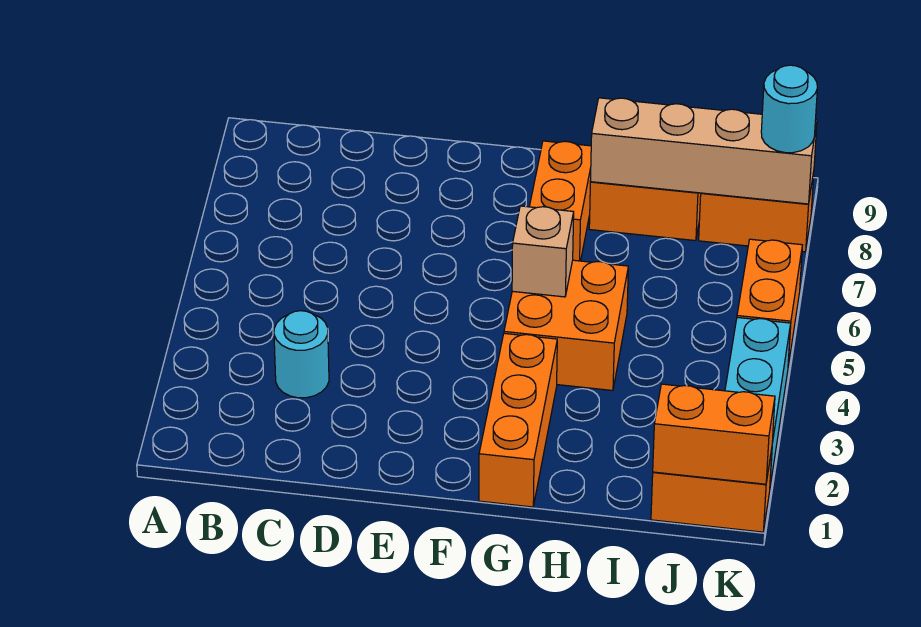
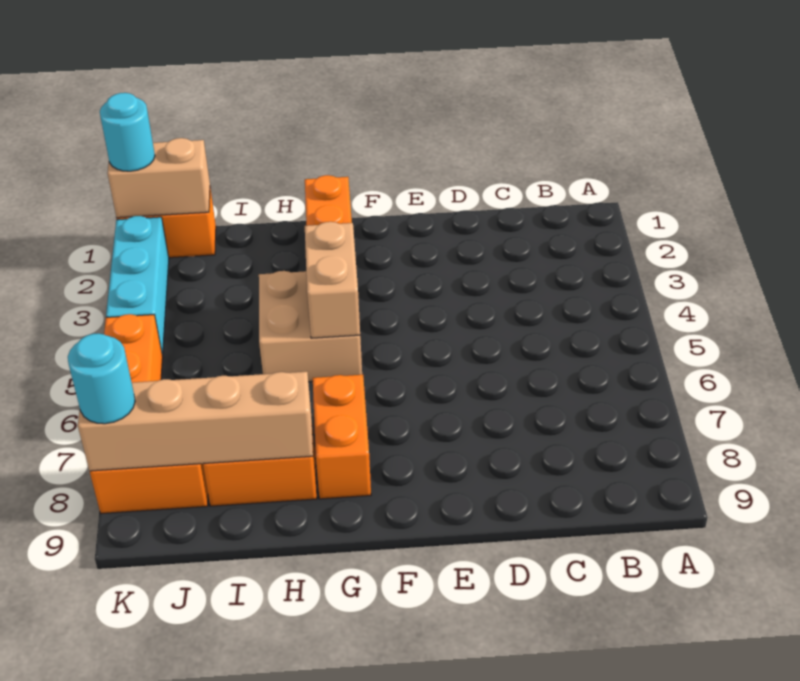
cyan 1x1 round brick [274,311,329,398] -> cyan 1x1 round brick moved to [100,93,155,171]
orange 2x2 brick [504,260,628,391] -> tan 2x2 brick [259,271,362,382]
tan 1x1 brick [512,206,574,297] -> tan 1x2 brick [305,222,360,338]
orange 1x2 brick [653,384,775,484] -> tan 1x2 brick [107,138,210,218]

